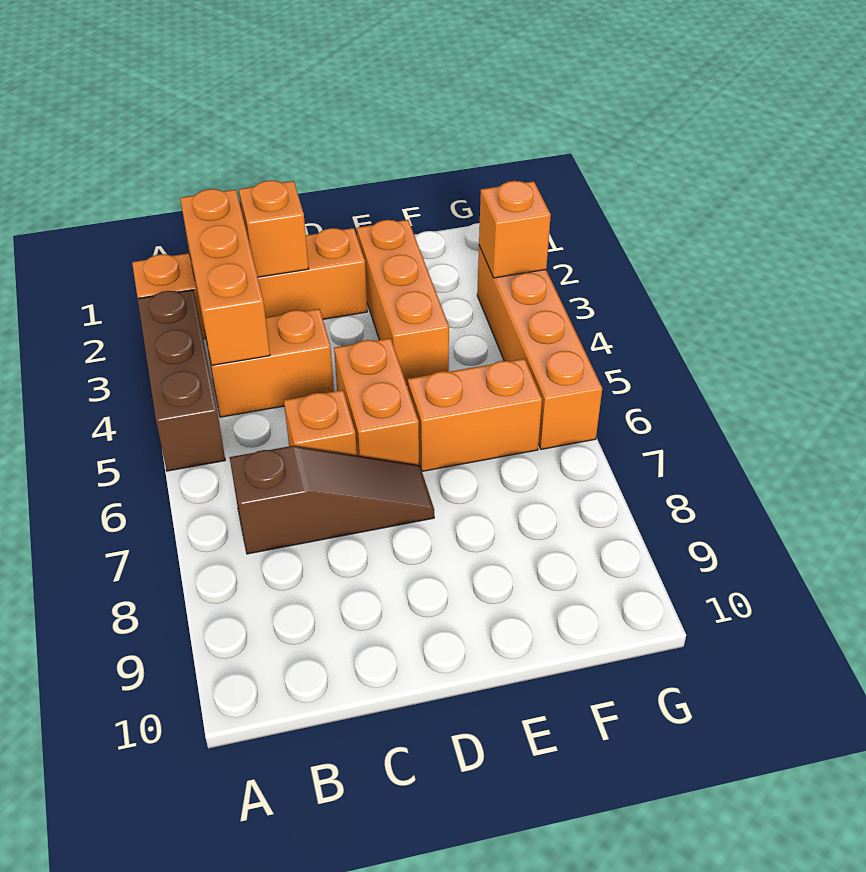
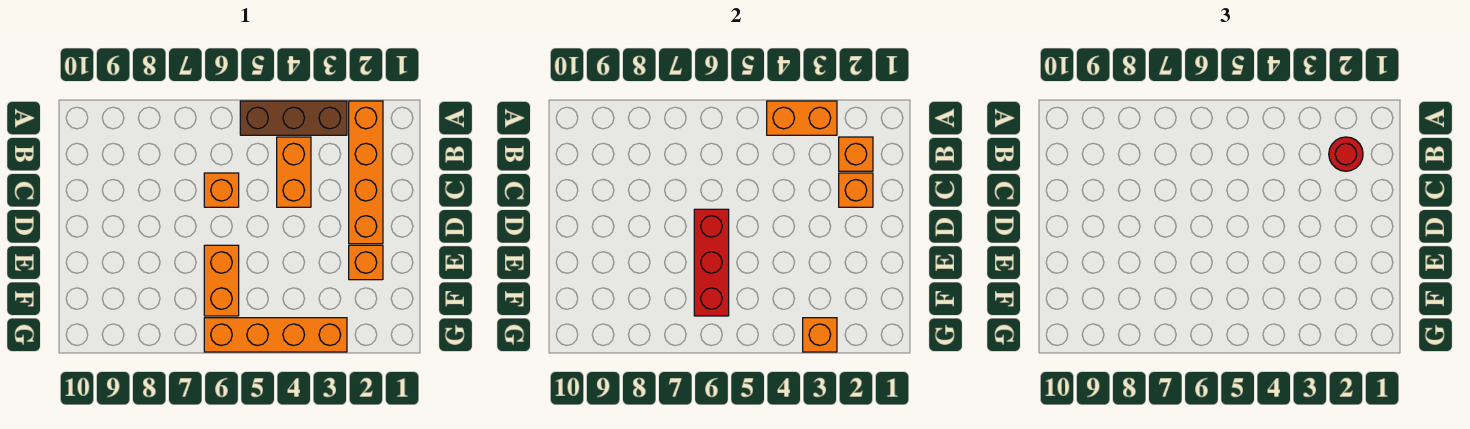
orange 1x3 brick [180,189,270,365] -> orange 1x1 brick [839,137,873,171]
none -> red 1x1 round brick [1329,137,1363,171]
brown 1x3 slope [230,446,434,554] -> none
orange 1x2 brick [334,338,419,465] -> orange 1x2 brick moved to [767,101,837,135]
none -> red 1x3 brick [694,209,729,316]
orange 1x3 brick [357,220,449,385] -> orange 1x1 brick [349,245,383,280]

